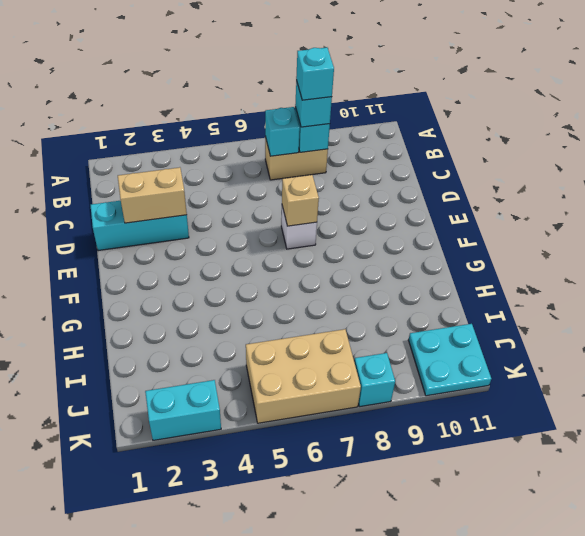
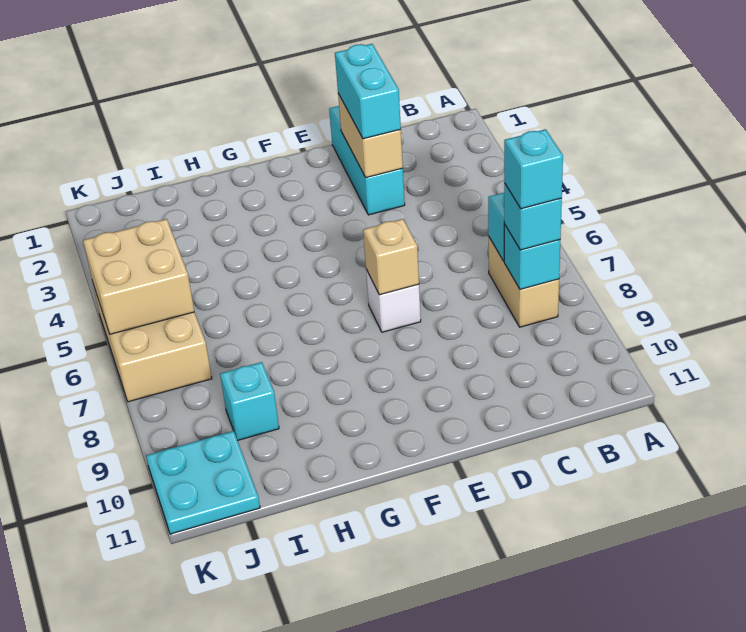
none -> tan 2x2 brick [83,219,194,334]
cyan 1x2 brick [145,380,221,440] -> cyan 1x2 brick moved to [335,44,401,139]
cyan 1x1 brick [354,353,395,407] -> cyan 1x1 brick moved to [220,362,279,440]

